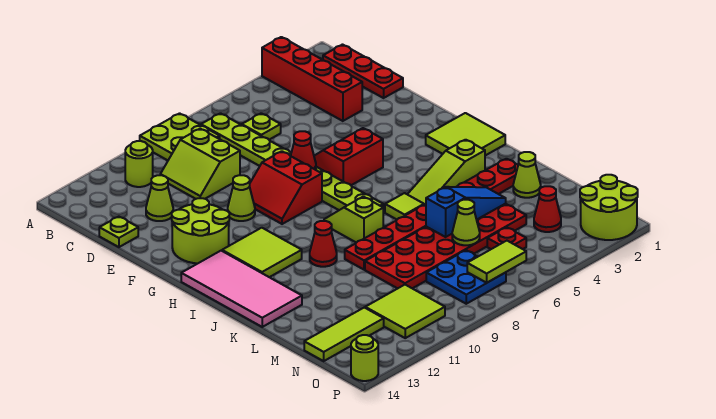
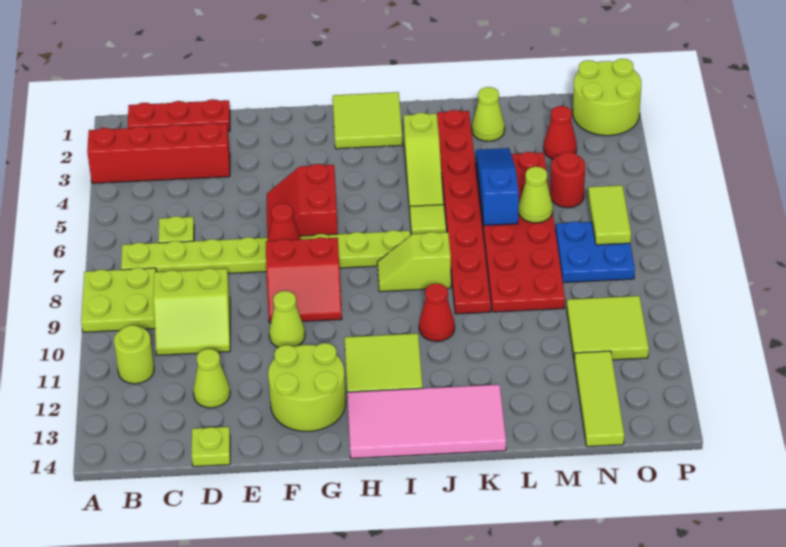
red 1x1 plate [487,227,526,249] -> red 1x1 round brick [550,152,585,208]
lime 1x1 round brick [351,335,378,381] -> none

